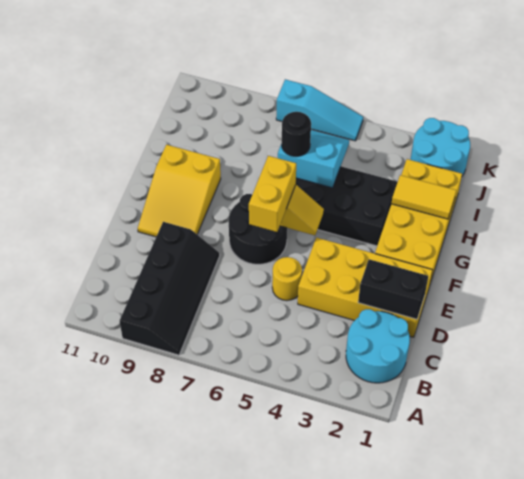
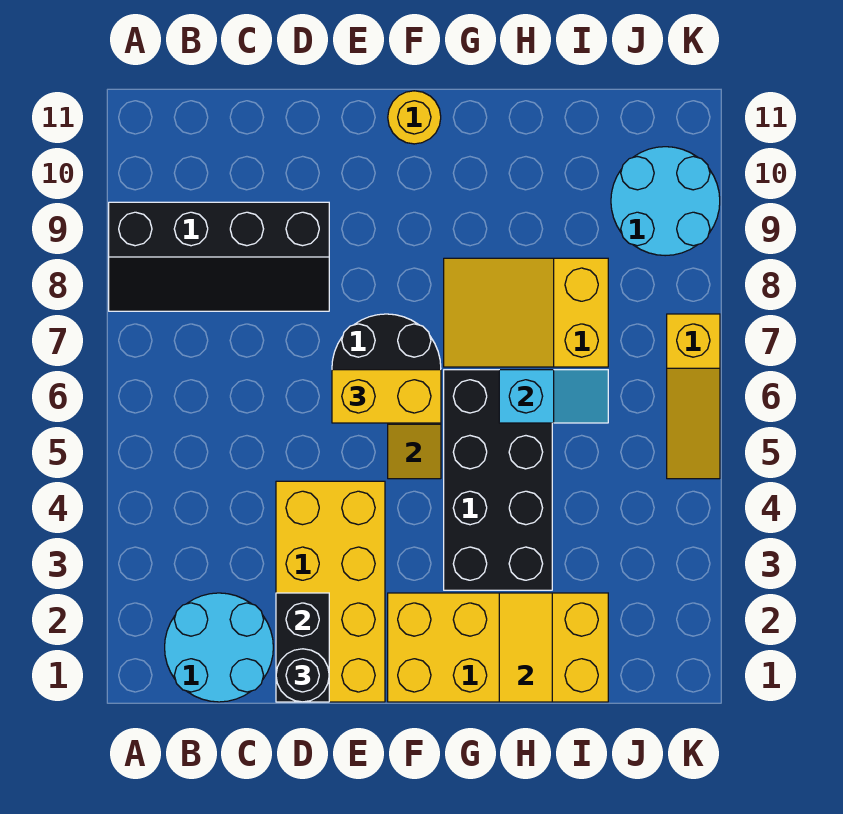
yellow 1x1 round brick [272,257,302,301] -> yellow 1x1 round brick moved to [388,91,441,144]
yellow 2x3 slope [138,145,221,237] -> yellow 2x3 slope moved to [444,258,608,367]
cyan 2x2 slope [278,130,349,188] -> cyan 1x2 slope [499,370,608,423]
black 1x1 round brick [282,112,311,156] -> black 1x1 round brick moved to [276,649,329,702]
cyan 2x2 round brick [411,118,470,176] -> cyan 2x2 round brick moved to [611,147,720,256]
cyan 1x3 slope [276,79,363,141] -> yellow 1x3 slope [667,314,720,479]

